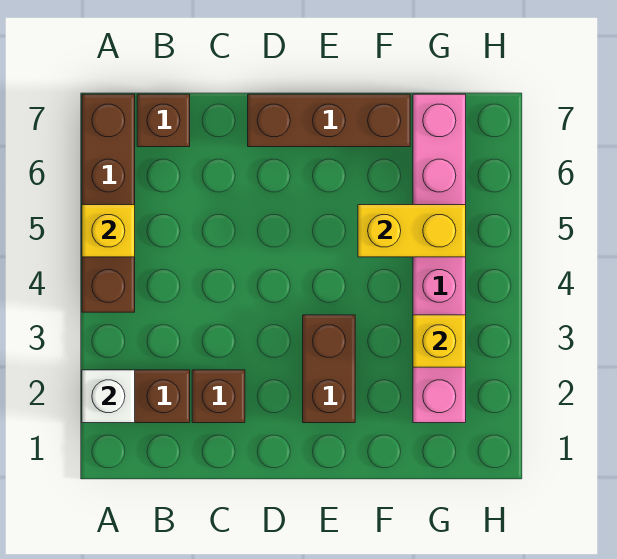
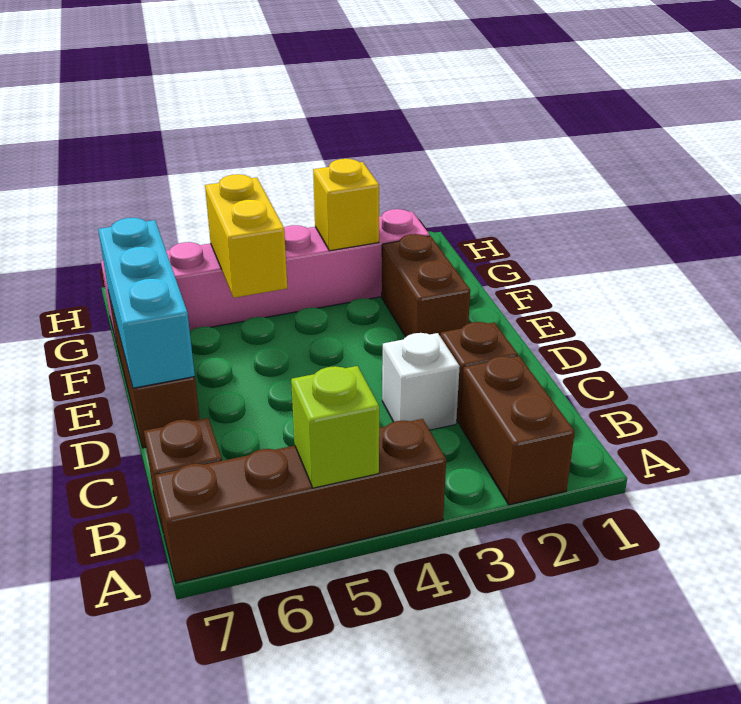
white 1x1 brick [82,370,135,423] -> white 1x1 brick moved to [382,333,460,430]
yellow 1x1 brick [82,205,135,257] -> lime 1x1 brick [291,366,379,488]
none -> cyan 1x3 brick [98,218,195,388]
brown 1x2 brick [303,315,355,423] -> brown 1x2 brick turned to [382,234,470,337]

